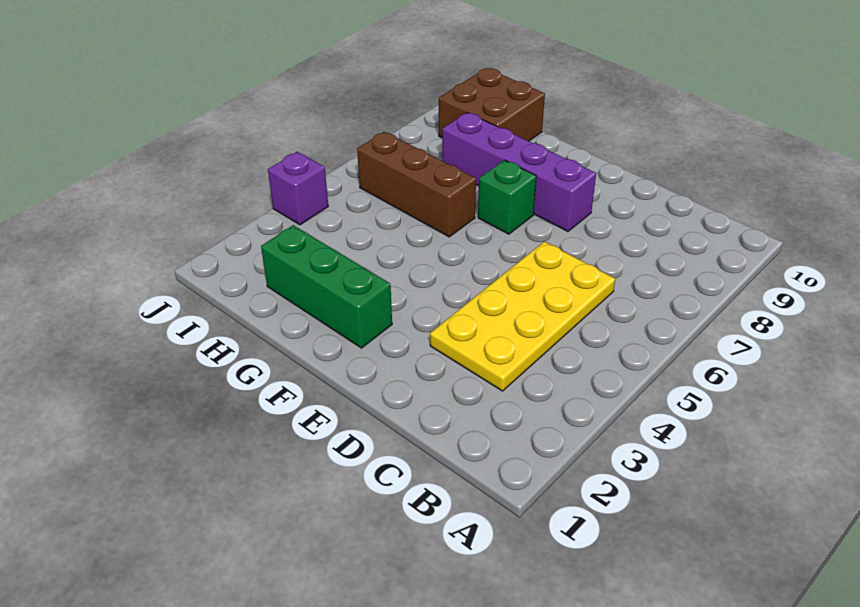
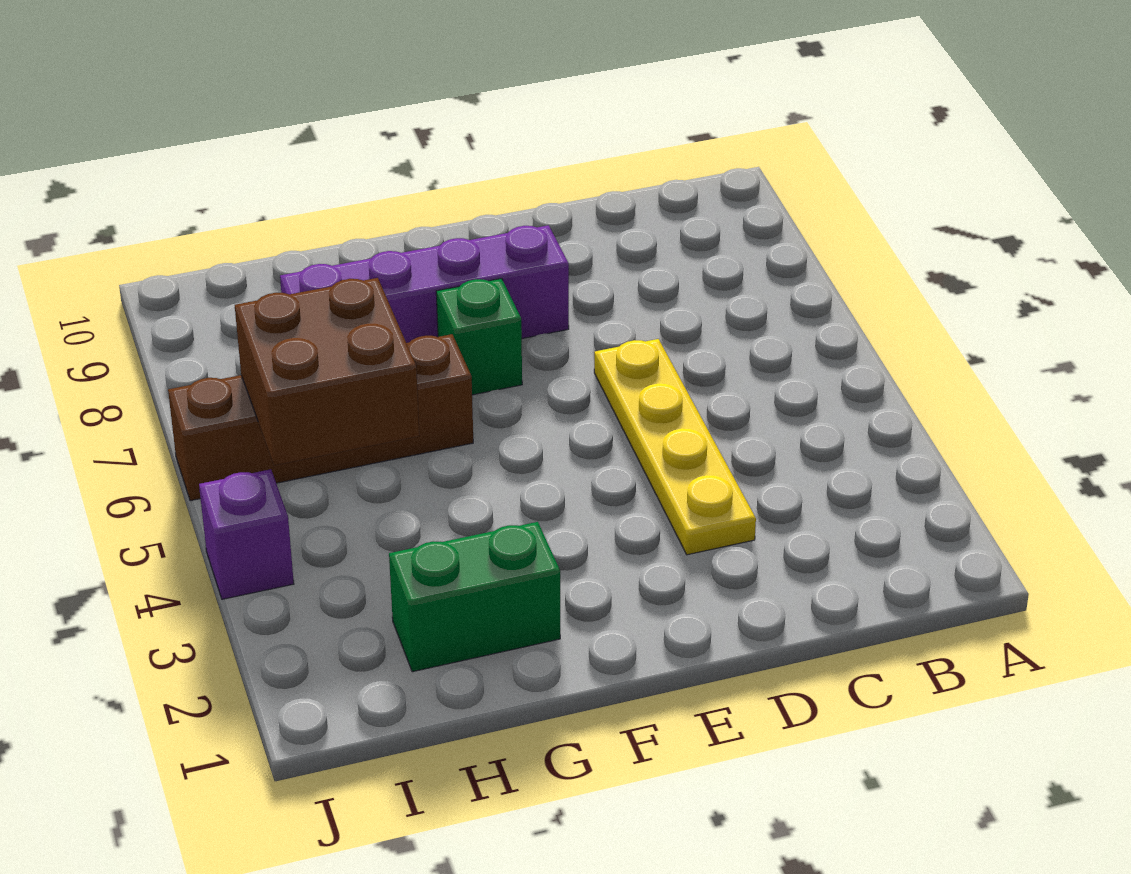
yellow 2x4 plate [430,241,615,391] -> yellow 1x4 plate [594,339,756,555]
green 1x3 brick [261,225,392,348] -> green 1x2 brick [389,522,560,672]
brown 1x3 brick [357,132,476,237] -> brown 1x4 brick [168,334,473,501]
brown 2x2 brick [439,68,545,141] -> brown 2x2 brick moved to [235,278,419,465]

